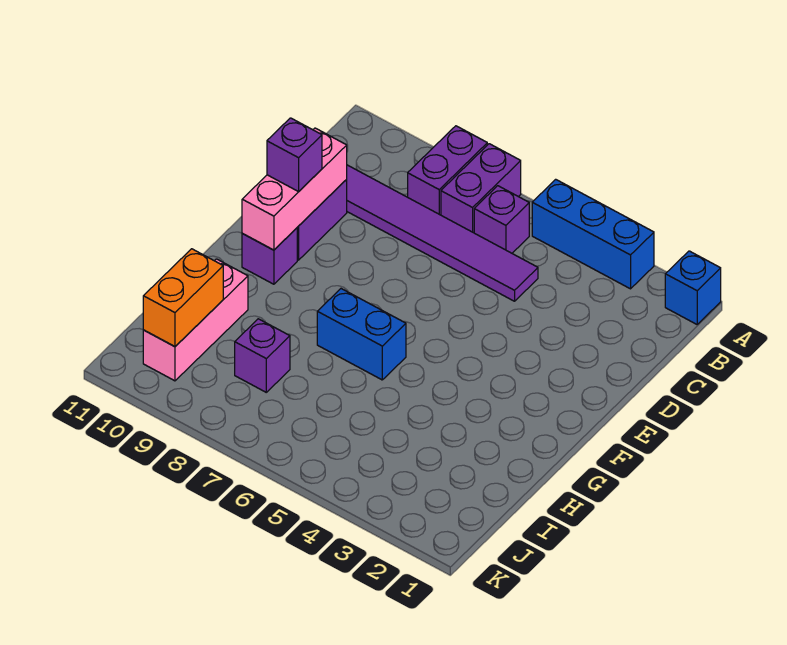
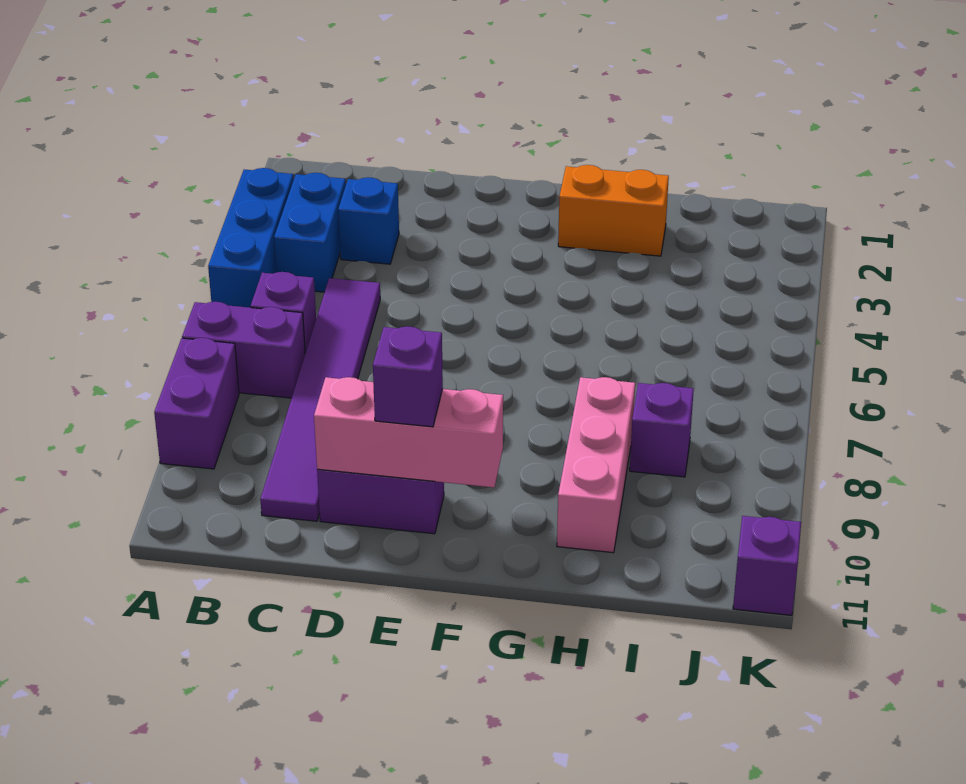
blue 1x1 brick [665,251,721,324] -> blue 1x1 brick moved to [338,177,399,264]
purple 1x2 brick [408,126,487,215] -> purple 1x2 brick turned to [154,338,239,469]
purple 1x1 brick [242,228,297,284] -> purple 1x1 brick moved to [733,516,801,615]
blue 1x2 brick [317,289,406,380] -> blue 1x2 brick moved to [274,173,346,292]
pink 1x3 brick [143,259,248,381] -> pink 1x3 brick turned to [557,377,635,553]
orange 1x2 brick [143,249,223,347] -> orange 1x2 brick moved to [558,165,669,256]

